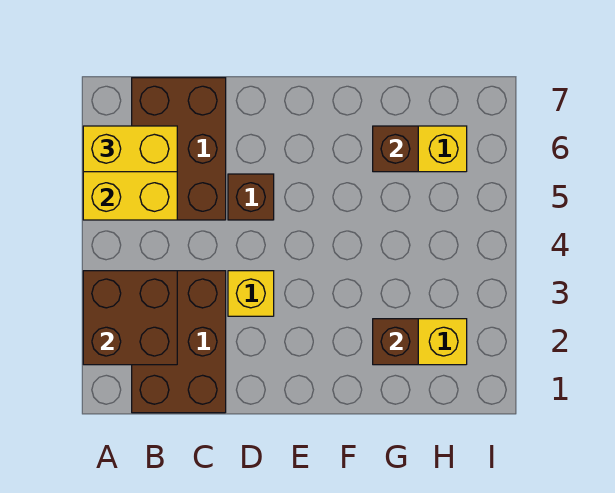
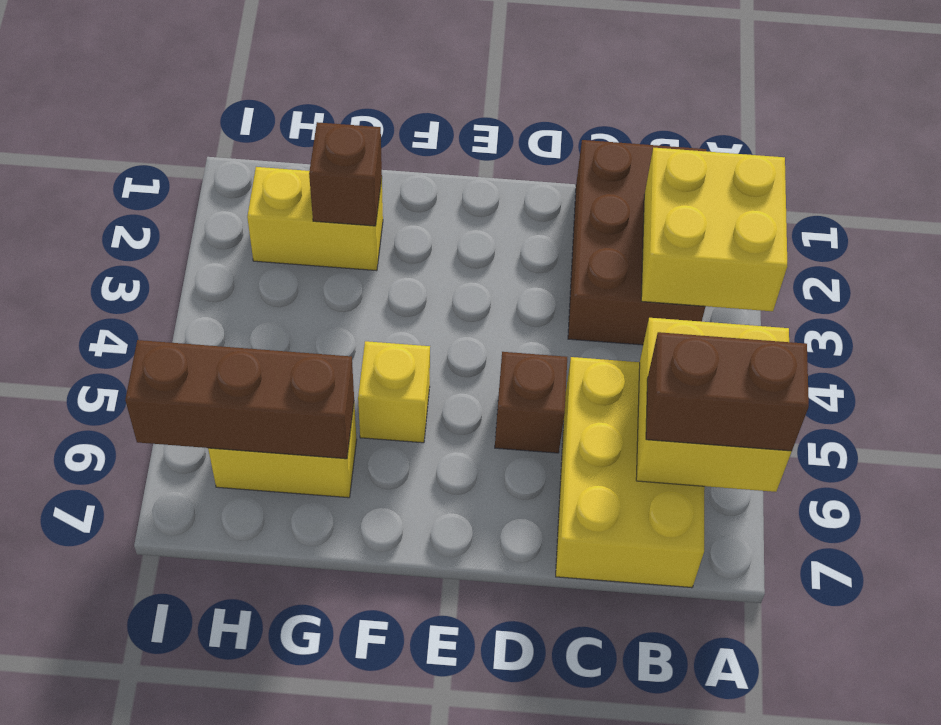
brown 2x2 brick [83,271,177,365] -> yellow 2x2 brick [641,148,787,311]
yellow 1x2 brick [83,126,177,172] -> brown 1x2 brick [646,332,809,451]
brown 2x3 brick [132,78,226,220] -> yellow 2x3 brick [556,357,705,587]
yellow 1x1 brick [228,271,274,316] -> yellow 1x1 brick moved to [358,341,430,443]
brown 1x1 brick [373,126,418,172] -> brown 1x3 brick [125,340,354,459]

